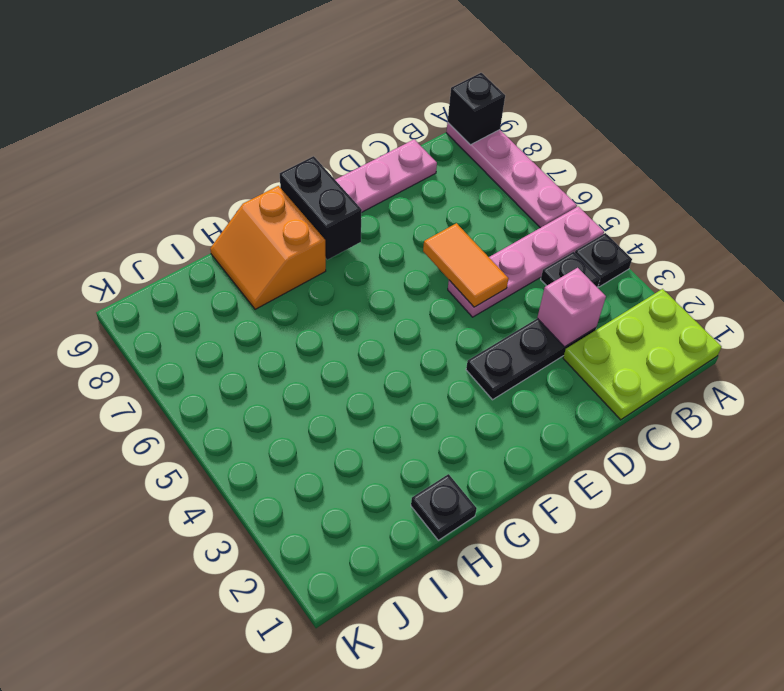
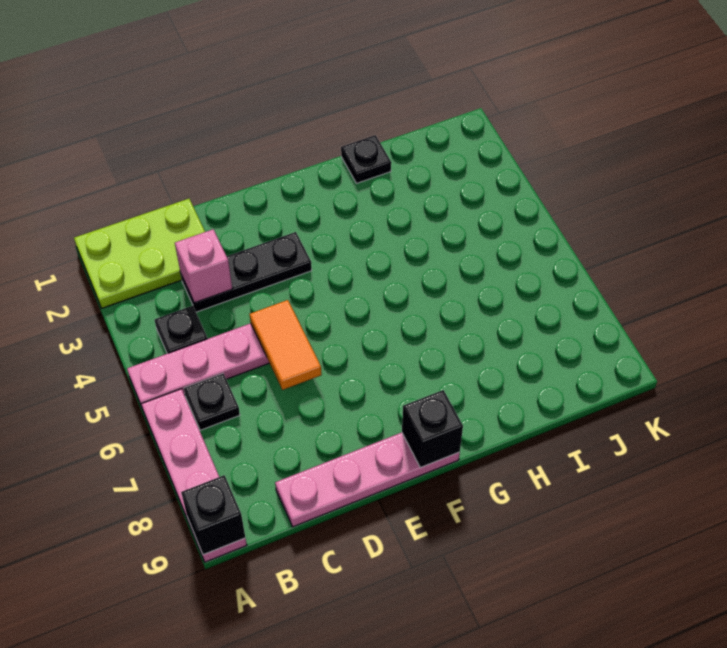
black 1x1 plate [575,233,632,287] -> black 1x1 plate moved to [184,374,240,430]
black 1x2 brick [280,156,362,260] -> black 1x1 brick [402,390,463,468]
orange 2x2 slope [210,186,326,309] -> none

